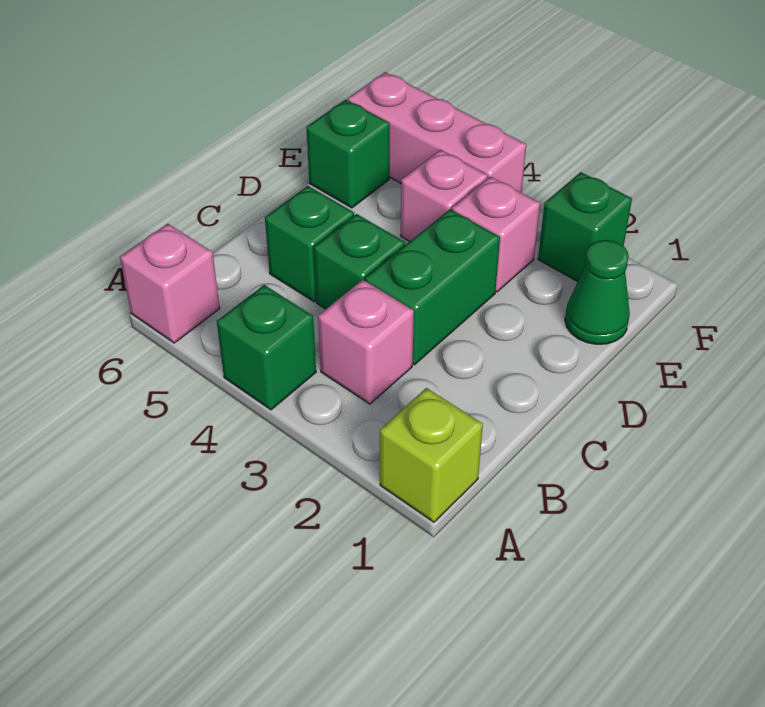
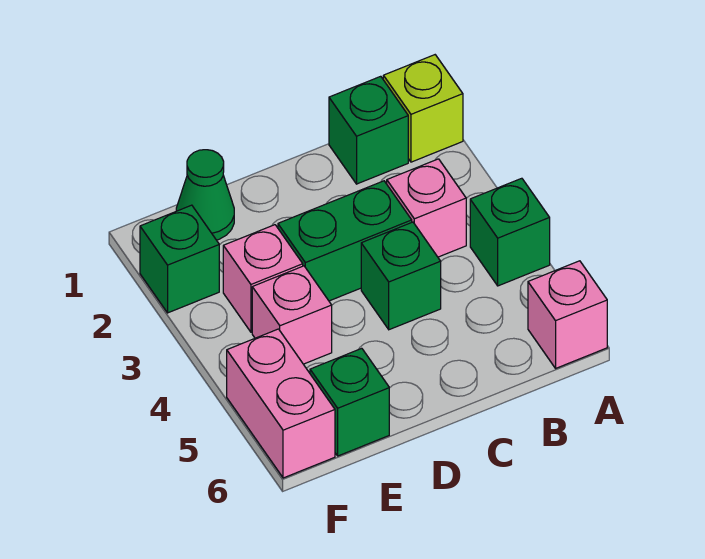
green 1x1 brick [265,186,354,302] -> green 1x1 brick moved to [329,76,408,184]
pink 1x3 brick [348,72,526,193] -> pink 1x2 brick [227,329,335,478]

